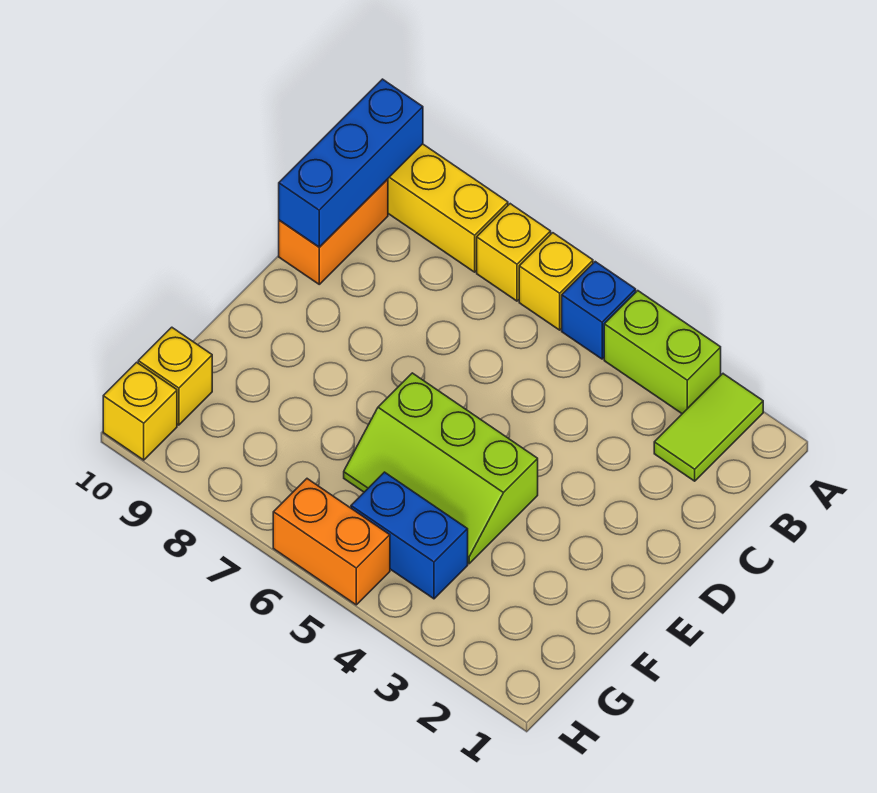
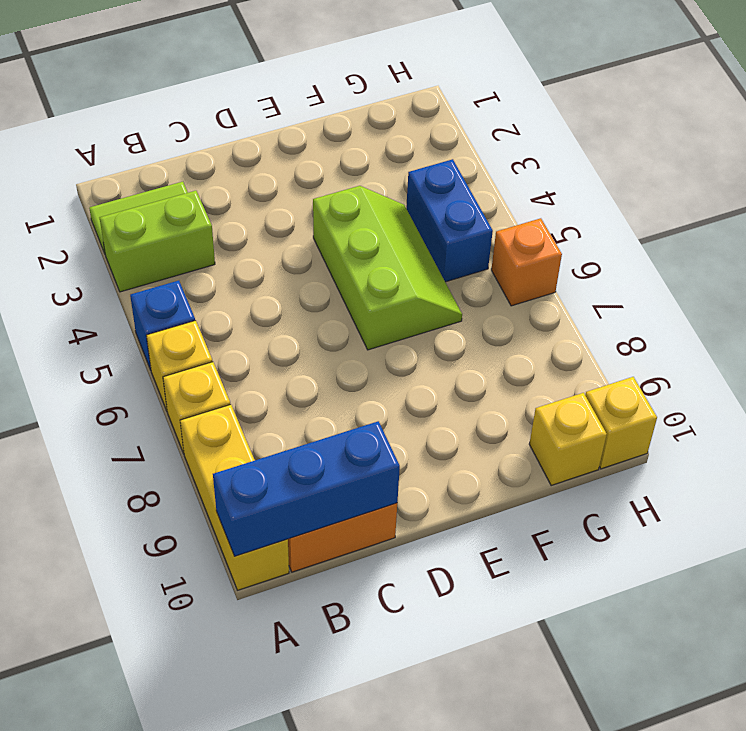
lime 1x2 brick [604,291,721,414] -> lime 1x2 brick turned to [100,191,215,292]
orange 1x2 brick [273,479,390,605] -> orange 1x1 brick [491,218,562,306]

